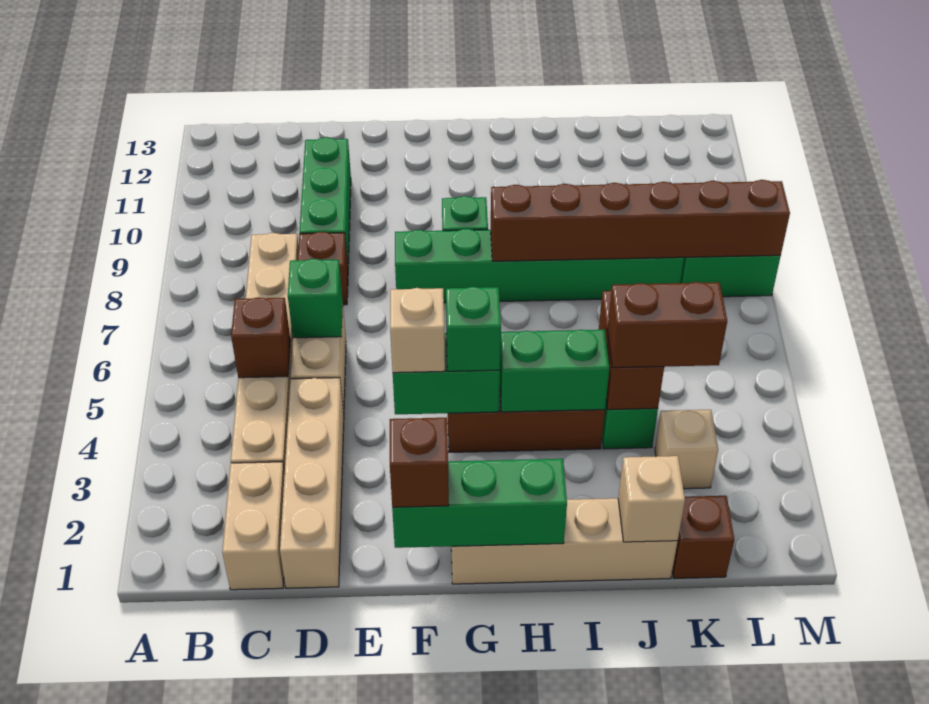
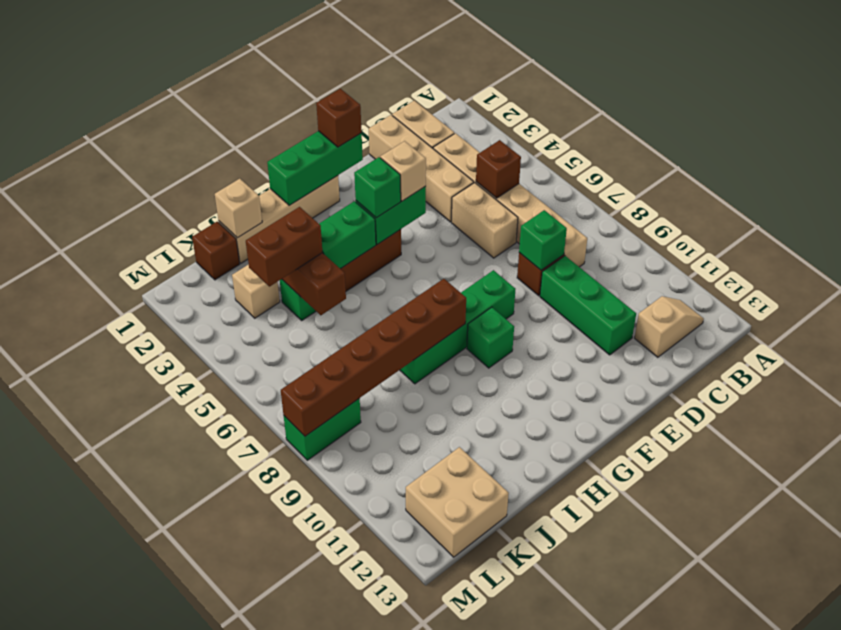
none -> tan 1x2 slope [635,296,704,357]
green 1x1 brick [288,259,343,338] -> green 1x1 brick moved to [519,210,567,270]
green 1x6 brick [395,229,684,303] -> green 1x4 brick [400,270,515,384]
none -> tan 2x2 brick [406,447,509,557]

